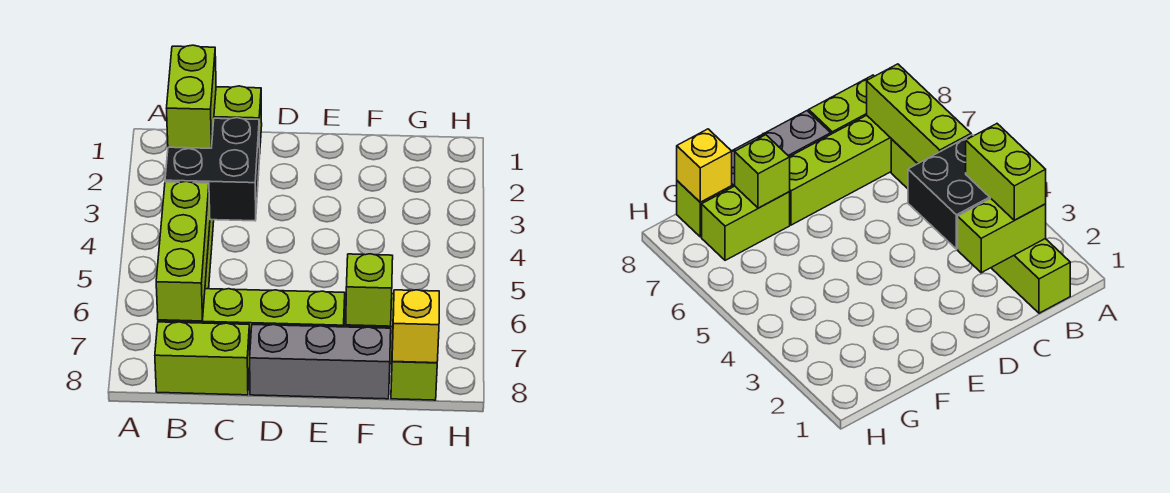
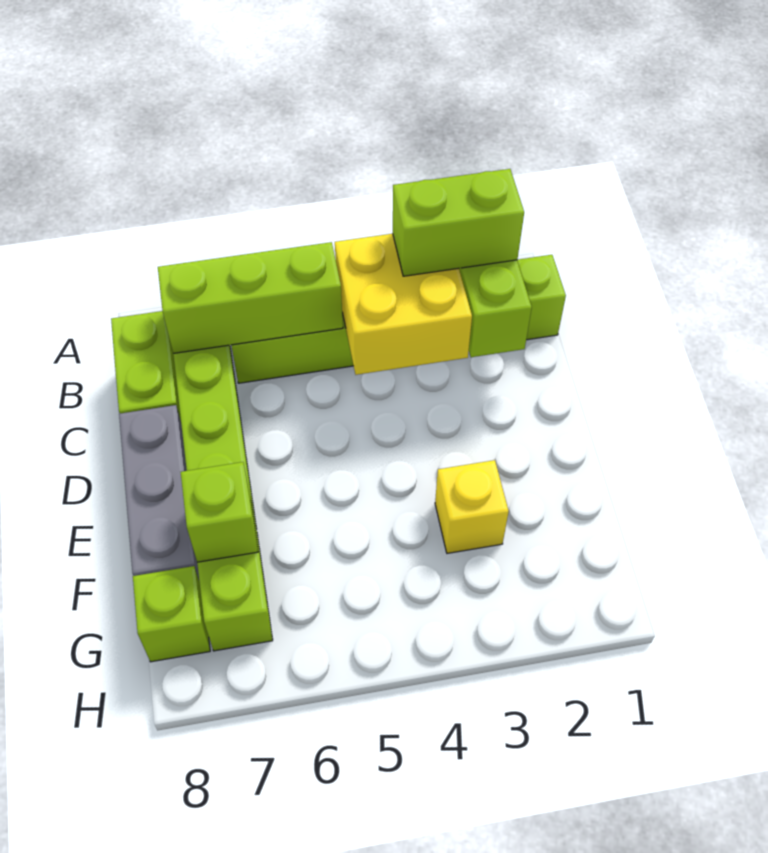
black 2x2 brick [165,118,260,221] -> yellow 2x2 brick [335,234,472,375]
yellow 1x1 brick [392,290,439,363] -> yellow 1x1 brick moved to [435,460,509,553]

